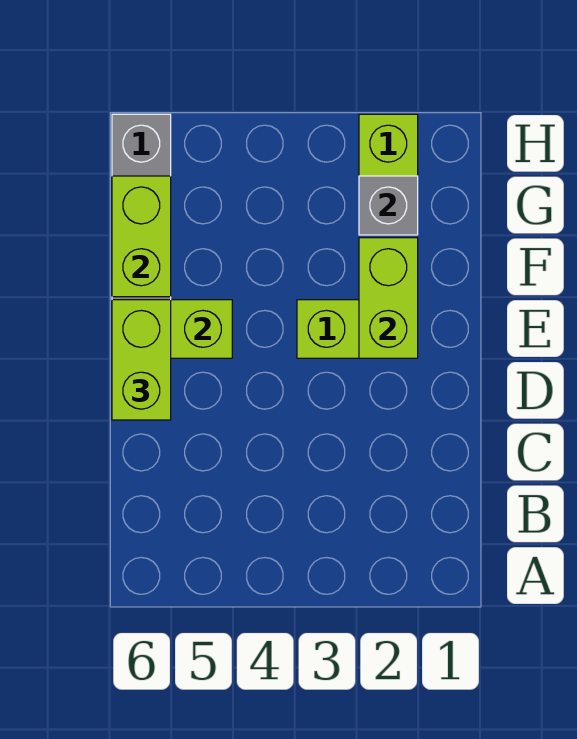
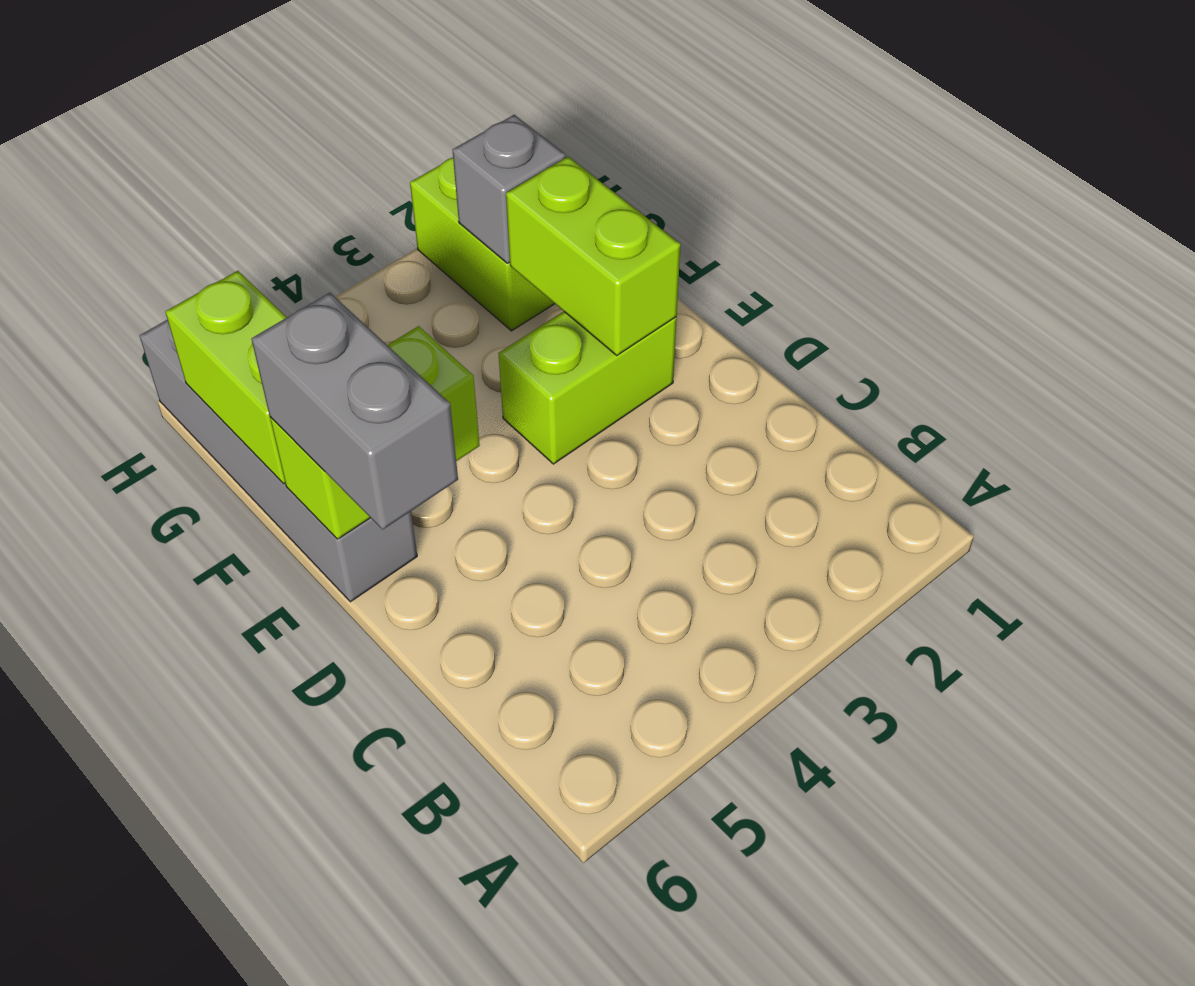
lime 1x2 brick [112,300,171,420] -> grey 1x2 brick [251,293,458,529]

